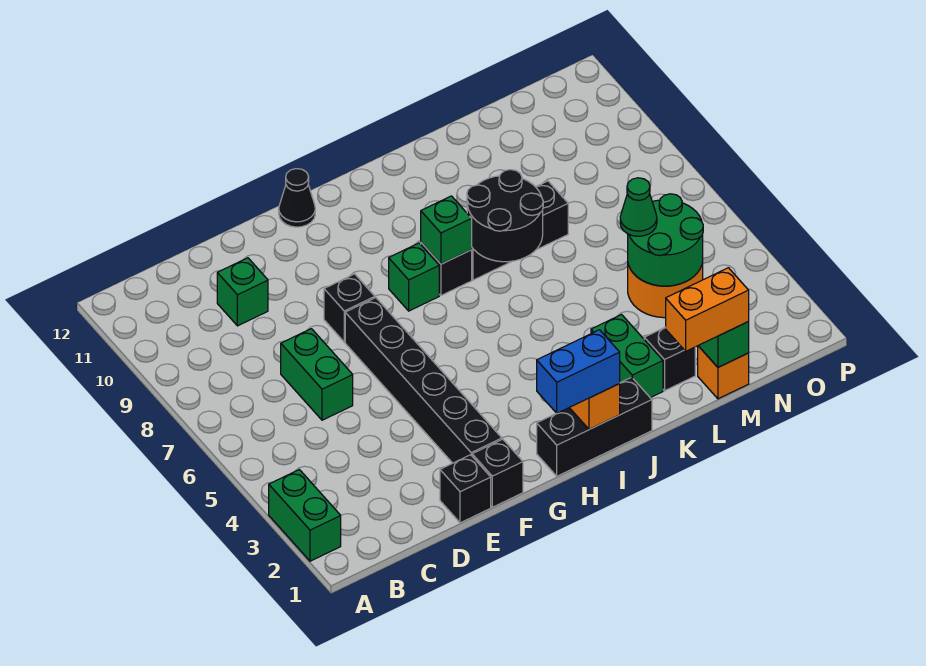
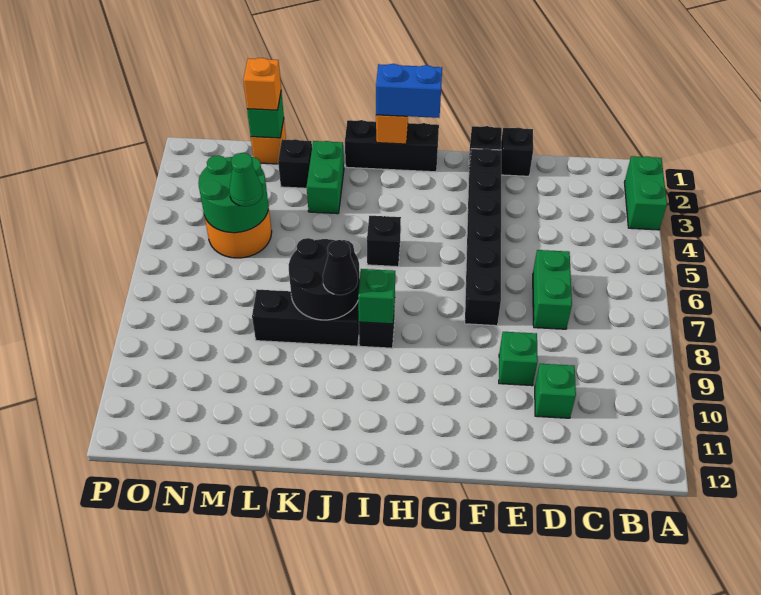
black 1x1 brick [324,274,375,342] -> black 1x1 brick moved to [367,216,401,267]
black 1x1 cone [279,169,315,227] -> black 1x1 cone moved to [323,240,358,295]
green 1x1 brick [389,243,439,311] -> green 1x1 brick moved to [499,332,538,386]
orange 1x2 brick [666,268,749,351] -> orange 1x1 brick [243,58,281,110]

